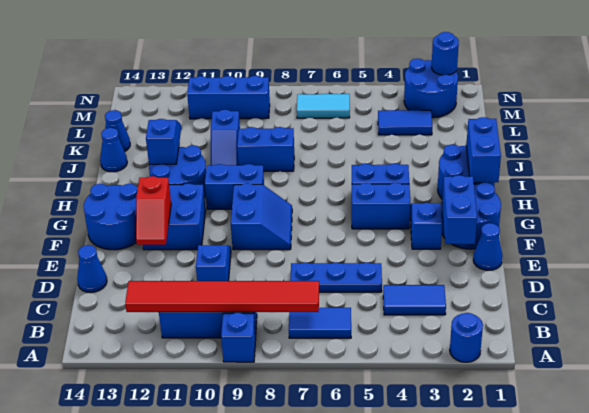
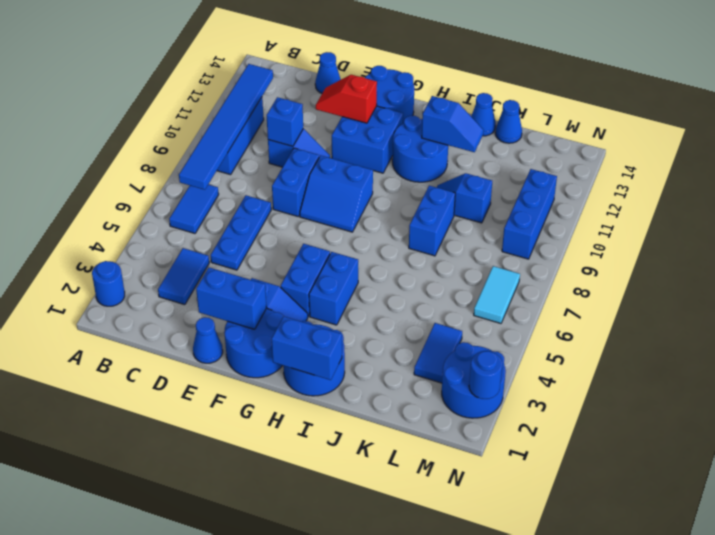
blue 1x1 brick [221,313,256,362] -> blue 1x1 brick moved to [267,97,303,146]
red 1x6 tile [125,281,319,312] -> blue 1x6 tile [179,64,273,190]
blue 1x2 brick [205,164,264,209] -> blue 1x2 brick moved to [272,148,319,217]

